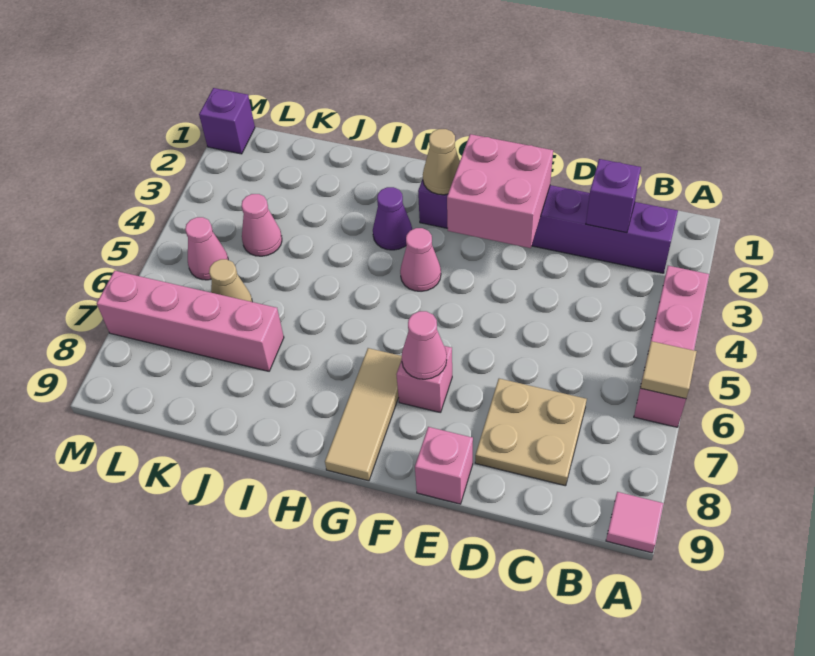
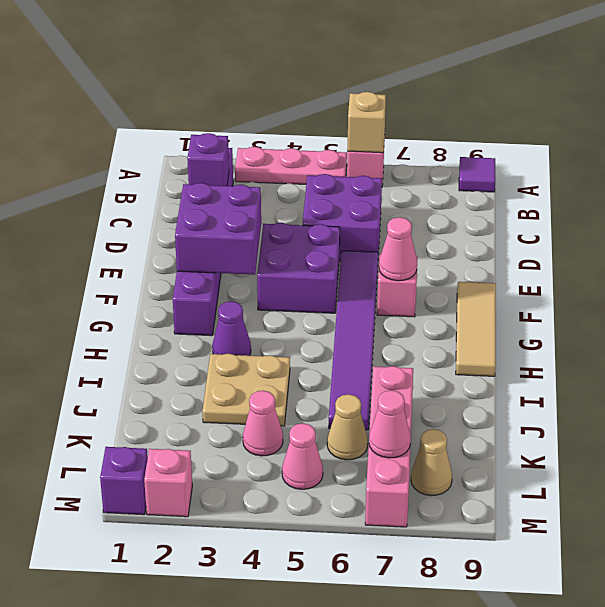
tan 1x1 tile [640,341,697,399] -> tan 1x1 brick [347,92,386,153]
pink 1x1 tile [606,492,664,553] -> purple 1x1 tile [459,157,496,192]
none -> purple 2x2 brick [303,174,382,261]
tan 2x2 plate [475,379,587,486] -> tan 2x2 plate moved to [202,354,290,426]
pink 2x2 brick [447,134,553,248] -> purple 2x2 brick [175,183,261,275]
none -> purple 2x2 brick [257,223,340,313]
none -> purple 1x6 tile [329,251,378,430]
pink 1x1 brick [415,427,473,504] -> pink 1x1 brick moved to [144,449,192,517]
tan 1x1 cone [423,129,460,195] -> tan 1x1 cone moved to [411,429,452,496]
pink 1x1 cone [400,228,441,291] -> pink 1x1 cone moved to [369,390,411,458]
tan 1x3 tile [325,348,402,481] -> tan 1x3 tile turned to [456,282,496,376]

